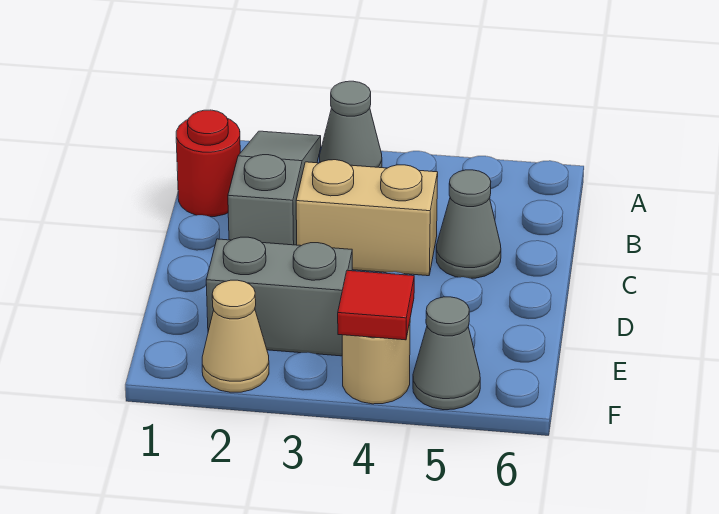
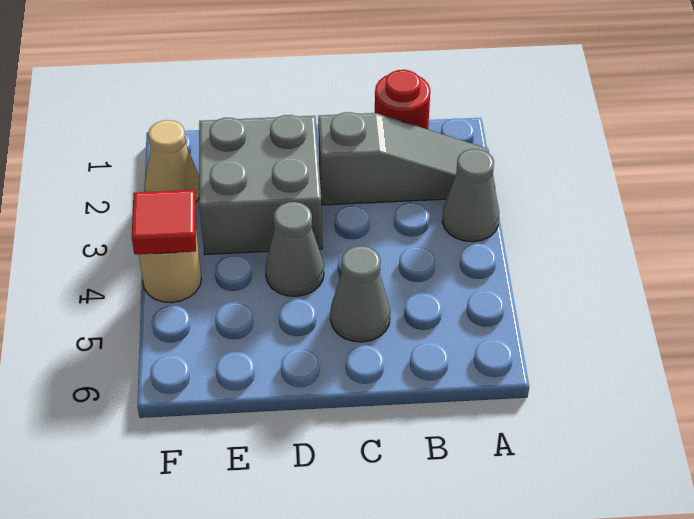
tan 1x2 brick [296,160,438,276] -> none
grey 1x2 brick [206,237,352,356] -> grey 2x2 brick [199,115,322,254]
grey 1x1 cone [413,297,480,410] -> grey 1x1 cone moved to [265,202,324,296]

